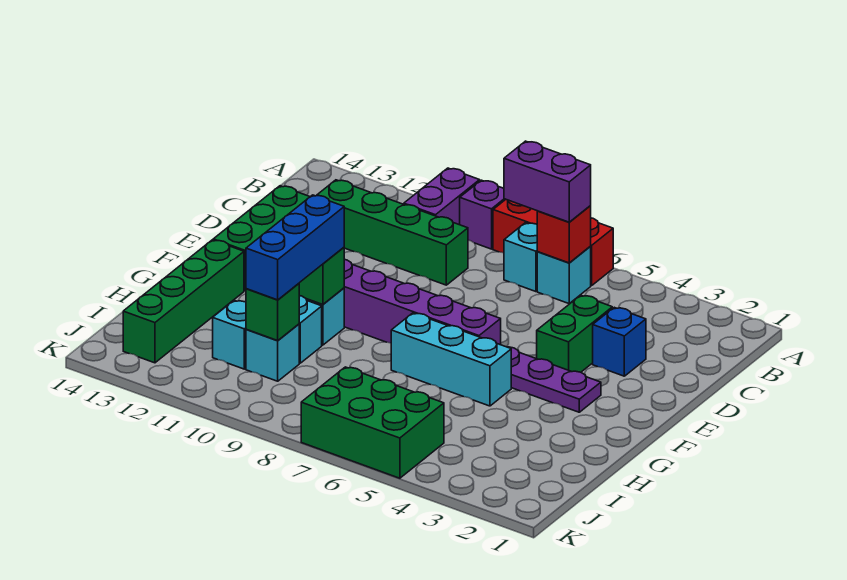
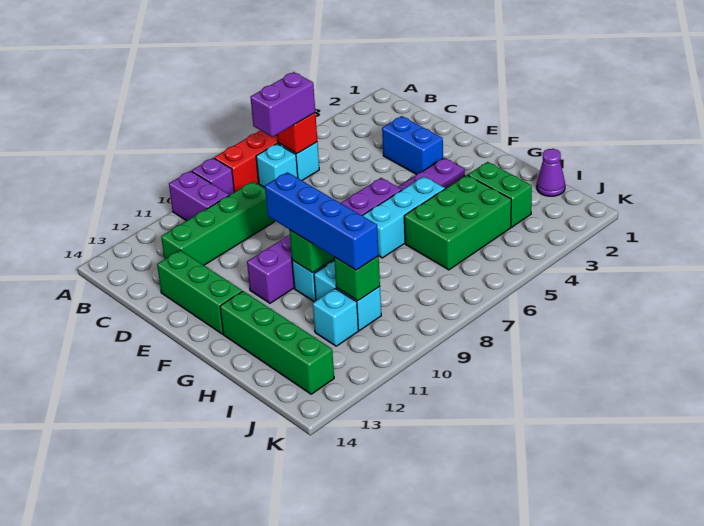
blue 1x1 brick [593,307,646,376] -> blue 1x2 brick [382,116,443,174]
green 1x2 brick [537,295,612,372] -> green 1x2 brick moved to [468,162,532,227]
blue 1x3 brick [246,195,344,300] -> blue 1x4 brick [265,172,379,270]
none -> purple 1x1 cone [537,149,565,196]
green 2x3 brick [301,367,444,478] -> green 2x3 brick moved to [404,175,511,270]

